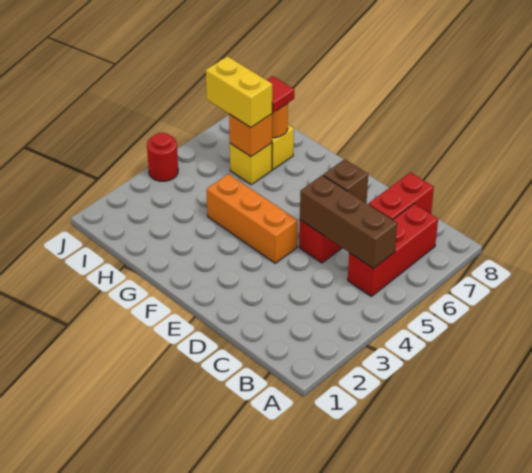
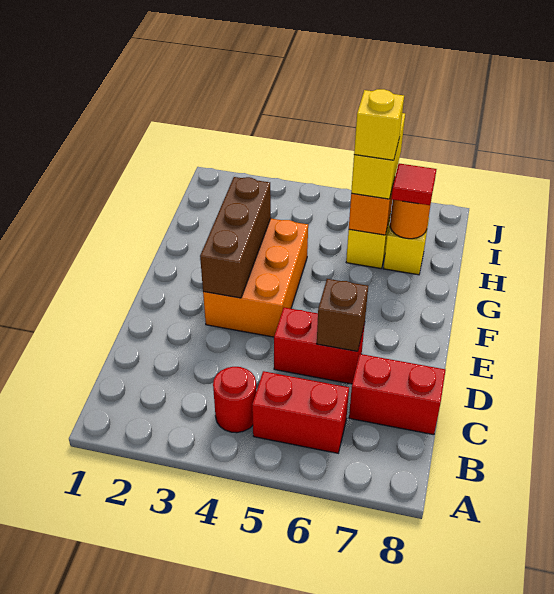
red 1x3 brick [348,204,438,296] -> red 1x2 brick [252,371,349,453]
brown 1x3 brick [300,175,397,269] -> brown 1x3 brick moved to [200,177,271,298]
orange 1x3 brick [207,174,298,263] -> orange 2x3 brick [203,218,308,337]
none -> yellow 1x1 brick [354,89,404,160]
red 1x1 round brick [147,133,178,181] -> red 1x1 round brick moved to [213,367,256,433]

